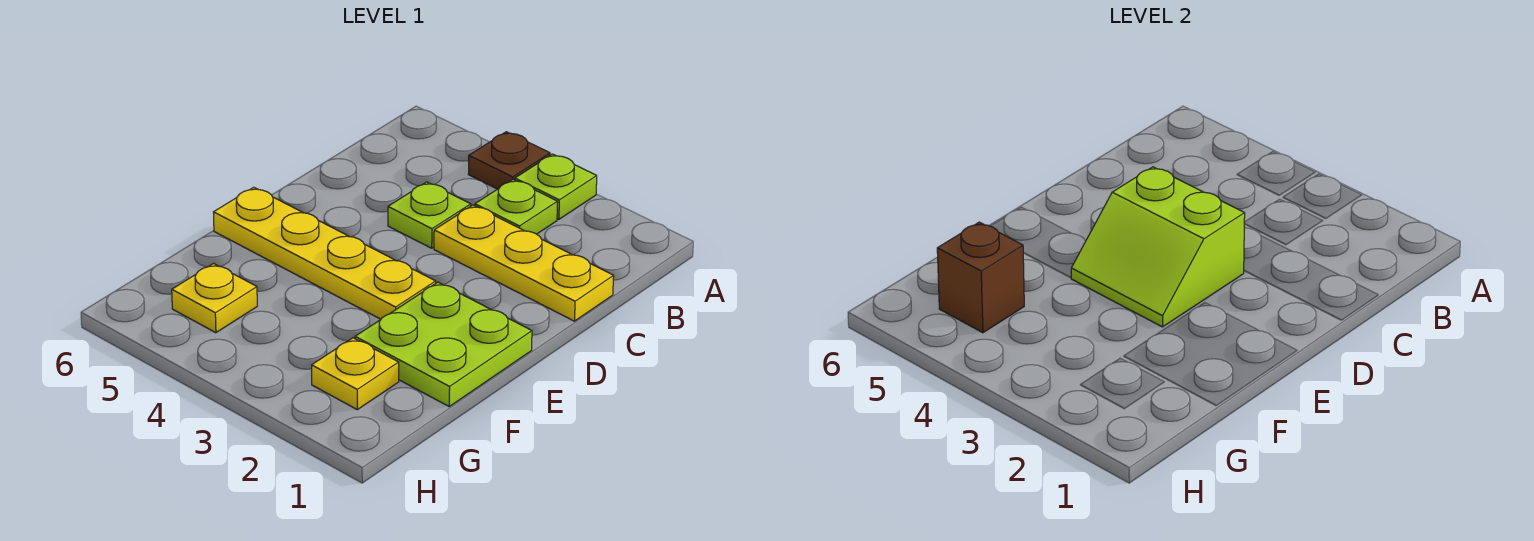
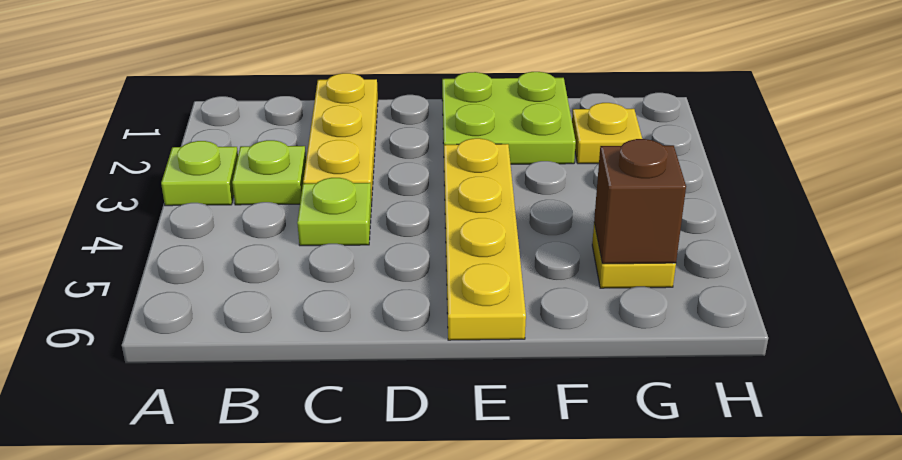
brown 1x1 plate [468,132,550,189] -> none
lime 2x2 slope [1071,167,1245,327] -> none

